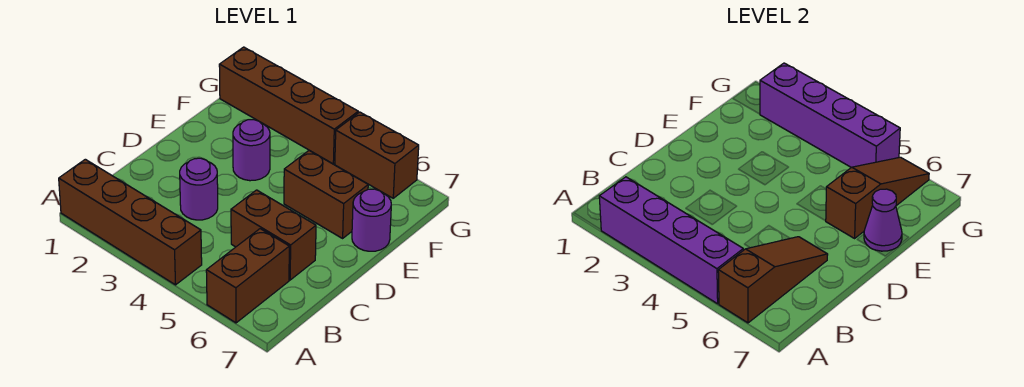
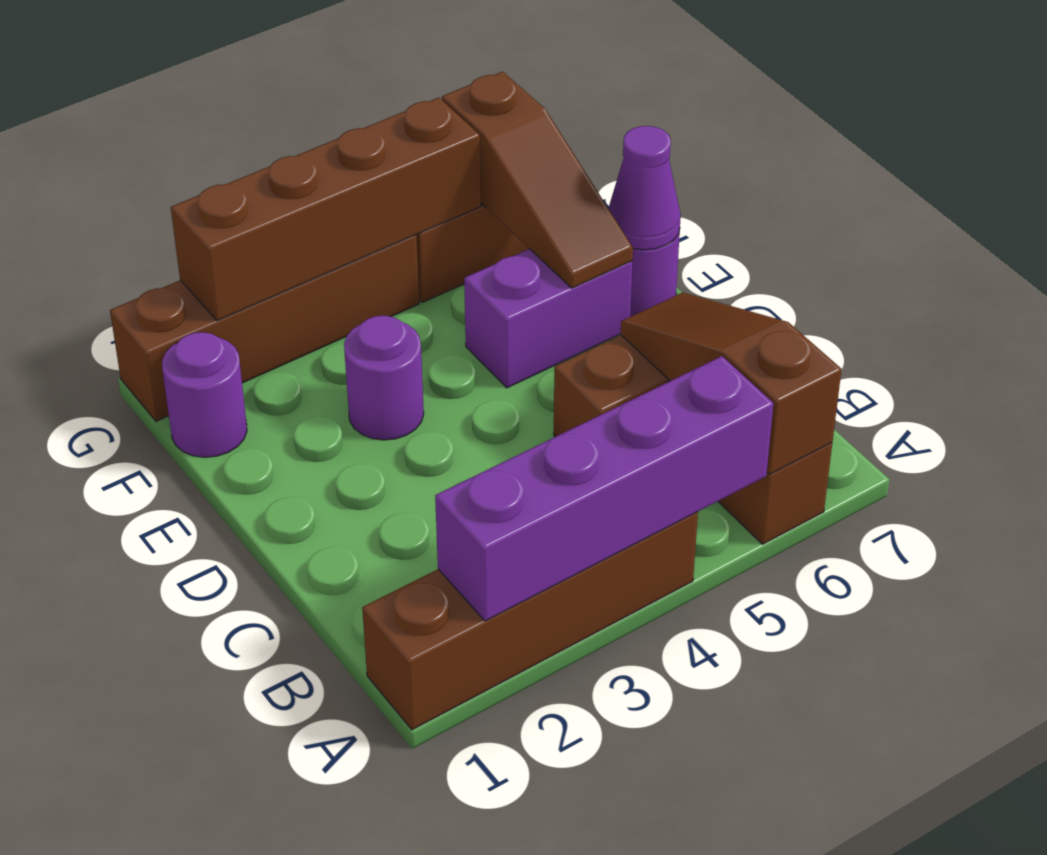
purple 1x1 round brick [180,158,218,220] -> purple 1x1 round brick moved to [162,332,247,457]
brown 1x2 brick [284,151,368,238] -> purple 1x2 brick [464,249,632,388]
brown 1x3 slope [826,157,929,238] -> brown 1x3 slope turned to [442,72,633,288]
purple 1x4 brick [760,63,900,167] -> brown 1x4 brick [171,98,481,321]

